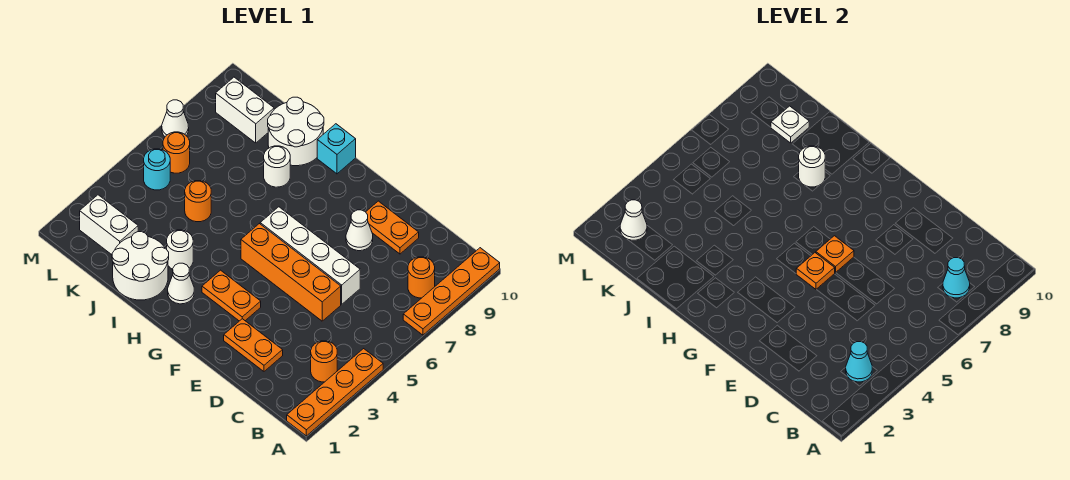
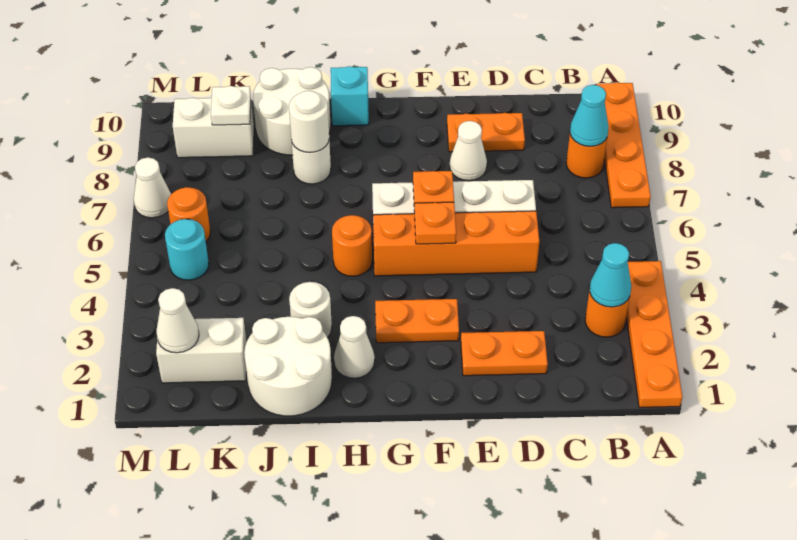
orange 1x1 round brick [185,181,211,222] -> orange 1x1 round brick moved to [332,215,372,276]

